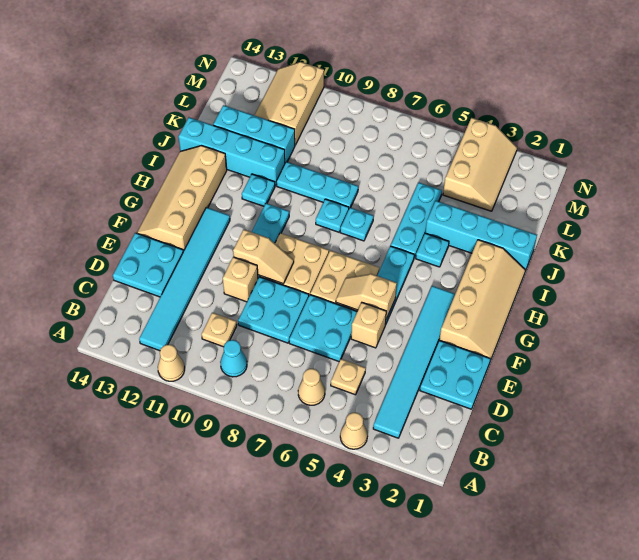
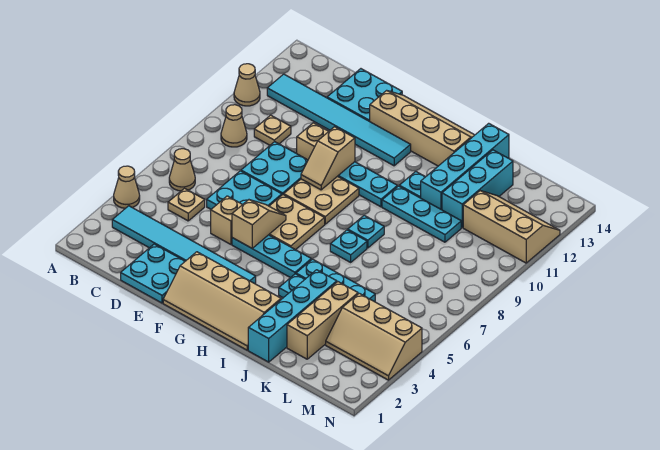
cyan 1x1 cone [220,340,247,377] -> tan 1x1 cone [221,105,247,147]
cyan 1x3 plate [276,162,358,208] -> cyan 1x3 plate turned to [382,186,461,242]
none -> tan 1x3 brick [287,282,358,359]

